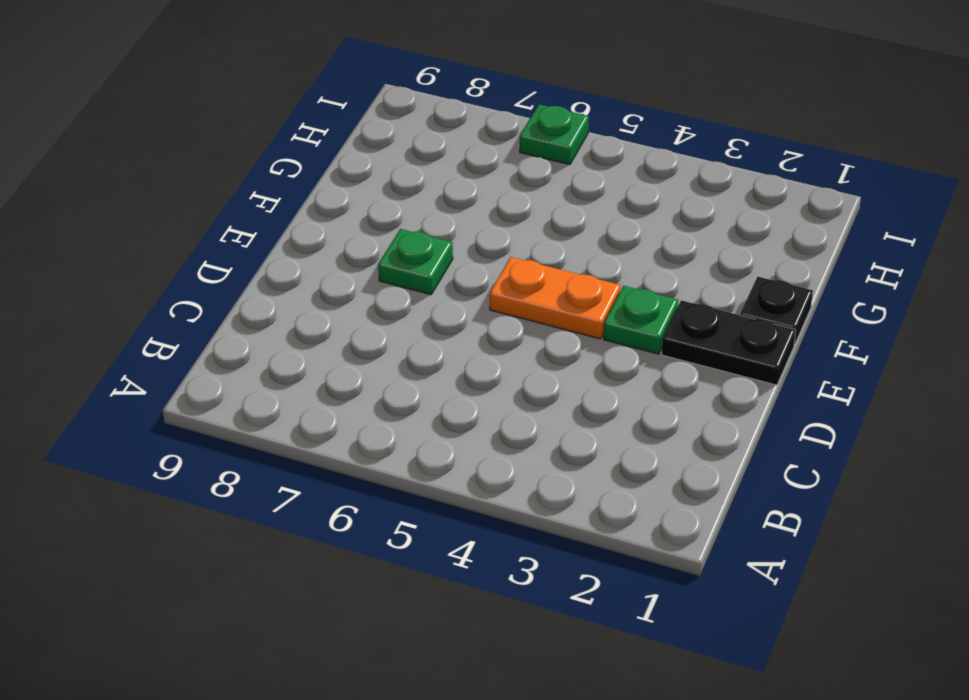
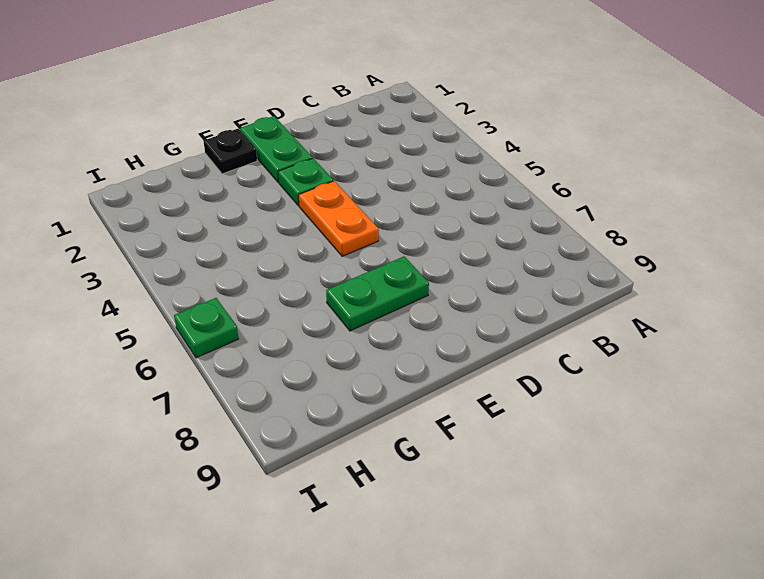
black 1x2 plate [662,300,796,385] -> green 1x2 plate [240,116,312,183]
green 1x1 plate [378,229,453,295] -> green 1x2 plate [326,256,429,331]

